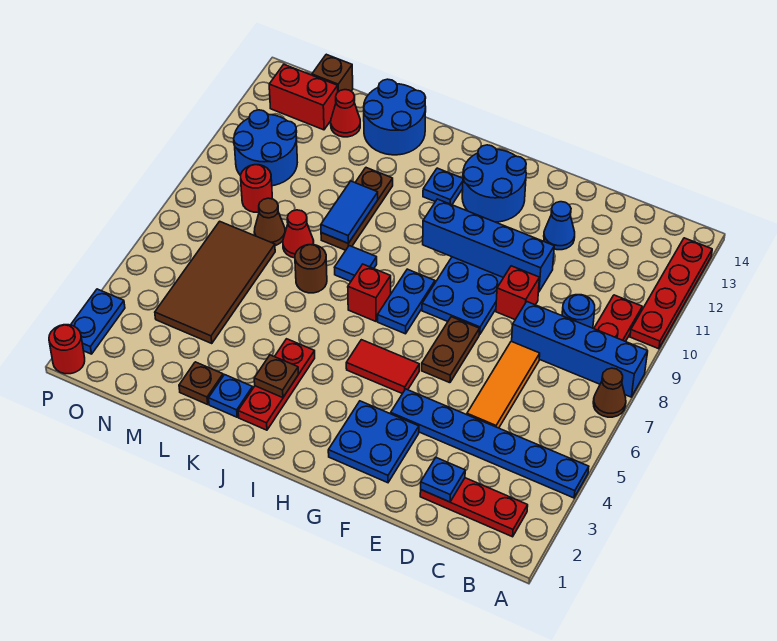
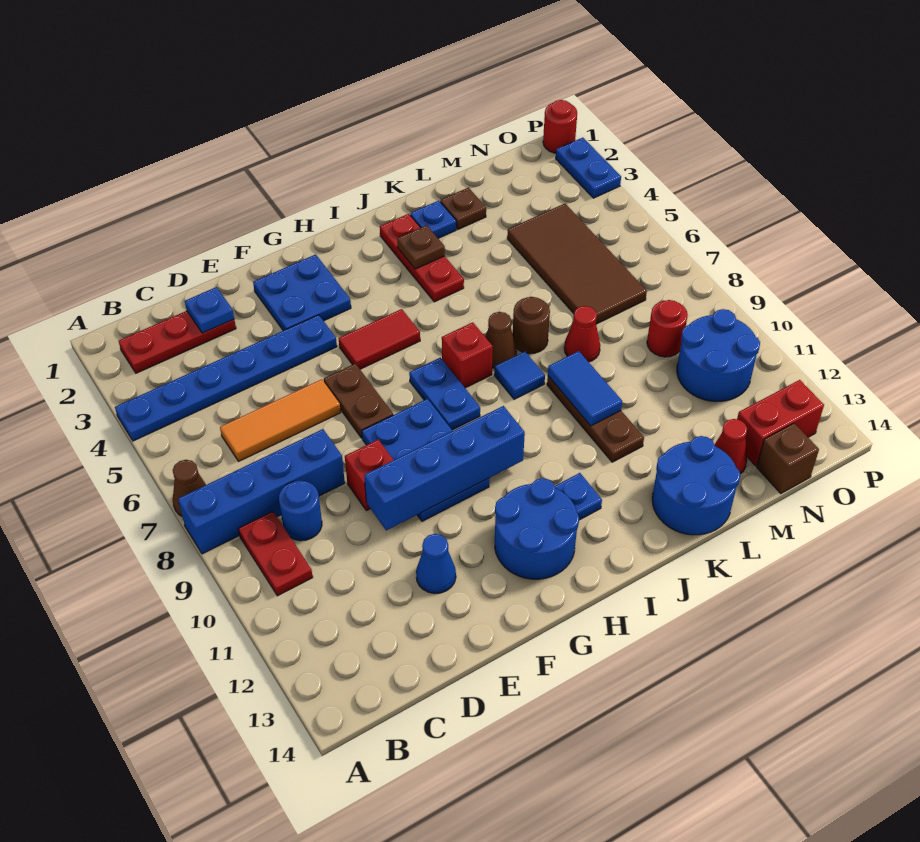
red 1x4 plate [630,238,712,349] -> none
orange 1x3 tile [467,341,540,428] -> orange 1x3 tile turned to [220,379,341,461]
brown 1x1 cone [254,198,285,246] -> brown 1x1 cone moved to [485,312,517,368]

